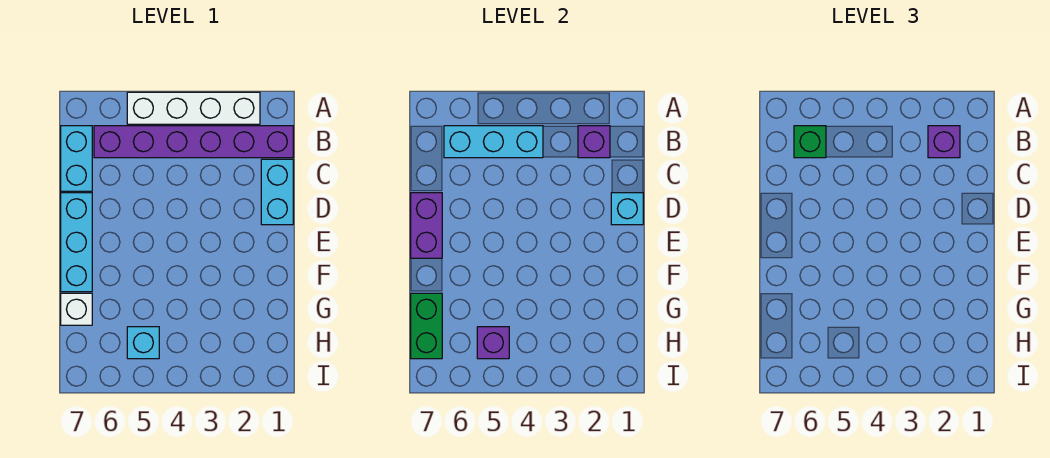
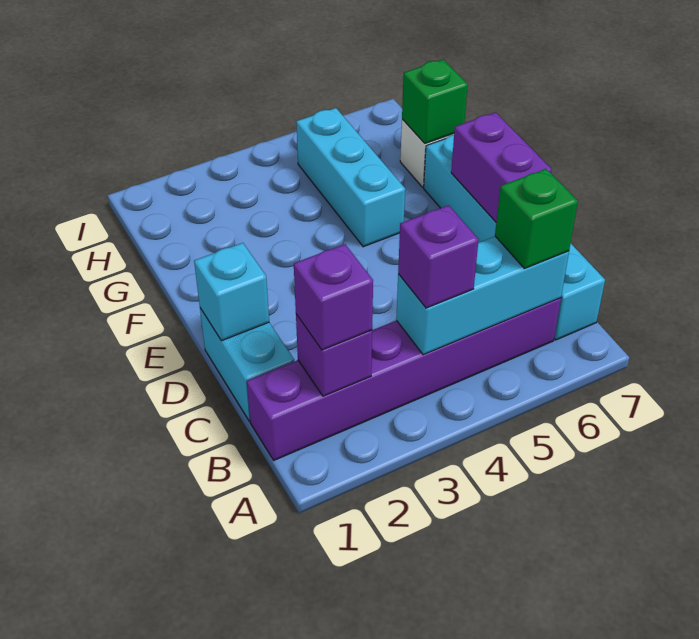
white 1x4 brick [127,92,260,124] -> none
green 1x2 brick [411,293,442,359] -> green 1x1 brick [402,60,468,144]
cyan 1x1 brick [127,327,159,359] -> cyan 1x3 brick [296,108,405,247]
purple 1x1 brick [477,327,509,359] -> purple 1x1 brick moved to [398,205,479,308]

